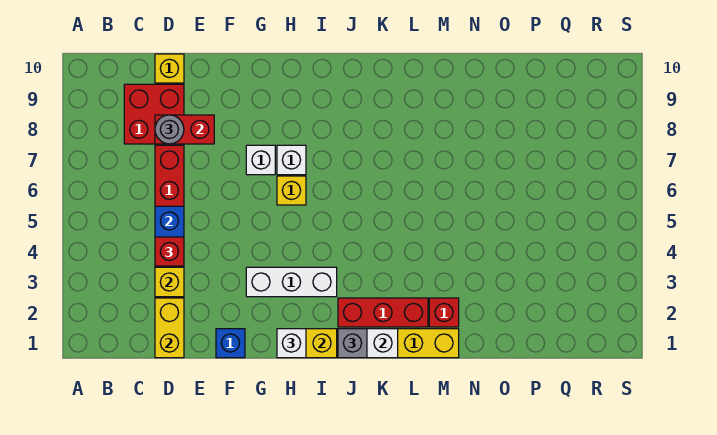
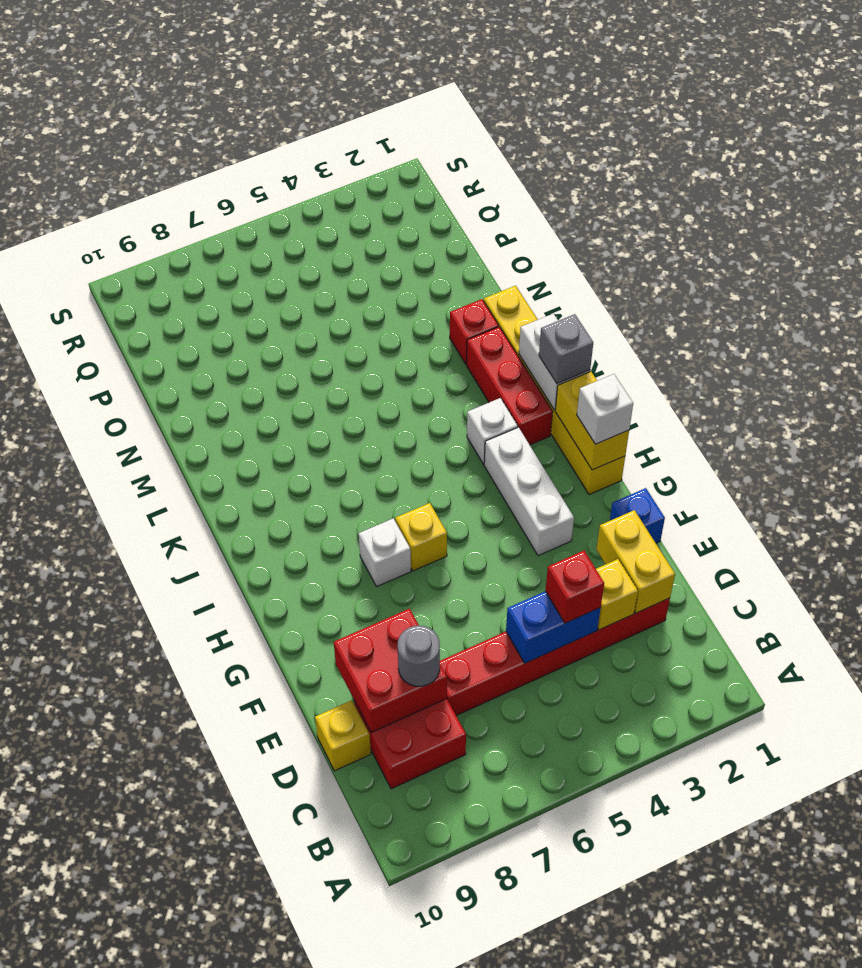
yellow 1x2 brick [155,298,184,358] -> yellow 1x2 brick turned to [596,510,675,613]
red 1x2 brick [155,115,214,144] -> red 2x2 brick [334,609,447,732]
white 1x1 brick [246,145,275,175] -> white 1x1 brick moved to [467,398,518,464]

